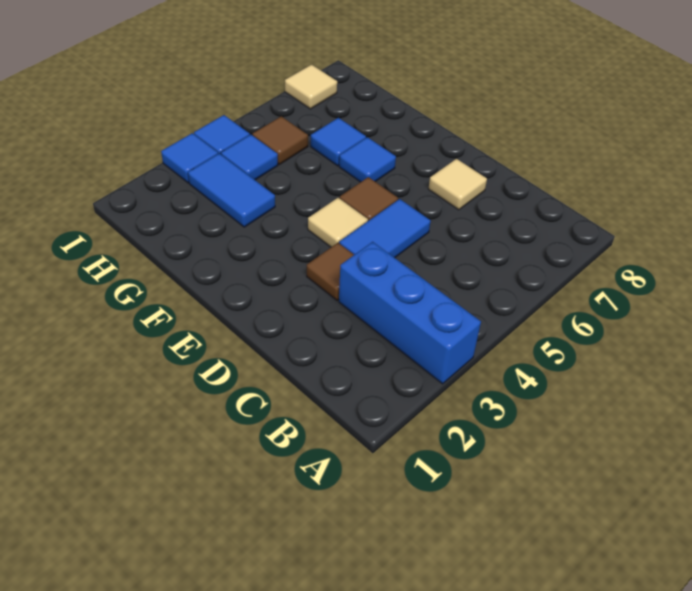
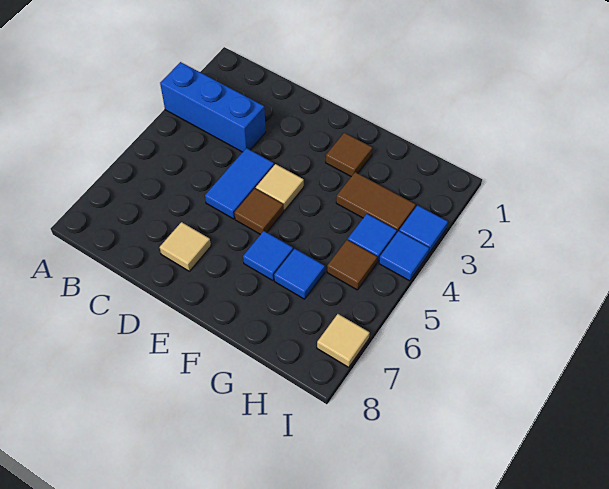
brown 1x1 tile [307,243,354,300] -> brown 1x1 tile moved to [326,133,372,177]
blue 1x2 tile [188,153,275,227] -> brown 1x2 tile [336,172,416,232]

